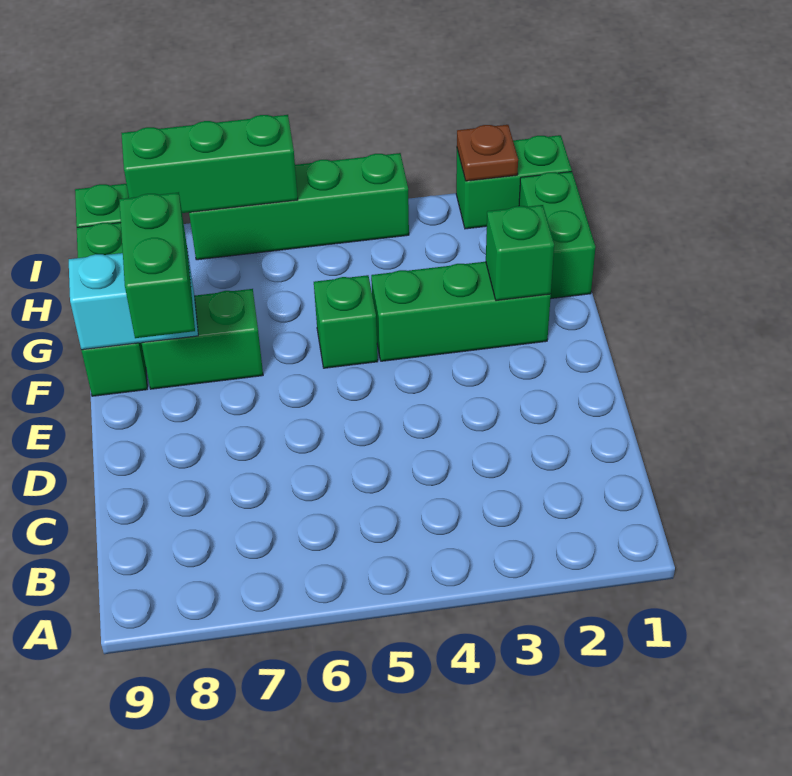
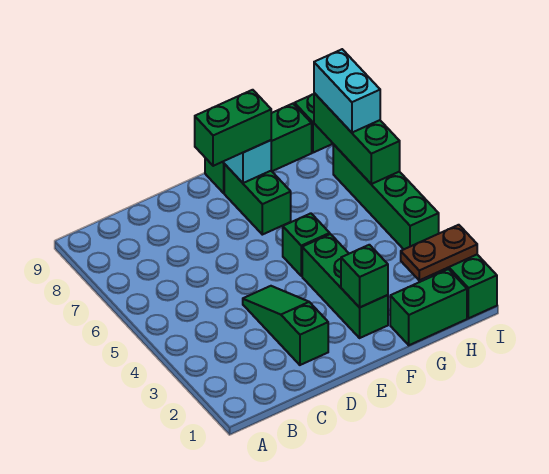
none -> green 1x3 slope [243,286,328,365]
brown 1x1 plate [457,125,518,181] -> brown 1x2 plate [401,225,477,280]
none -> cyan 1x2 brick [314,49,380,133]

